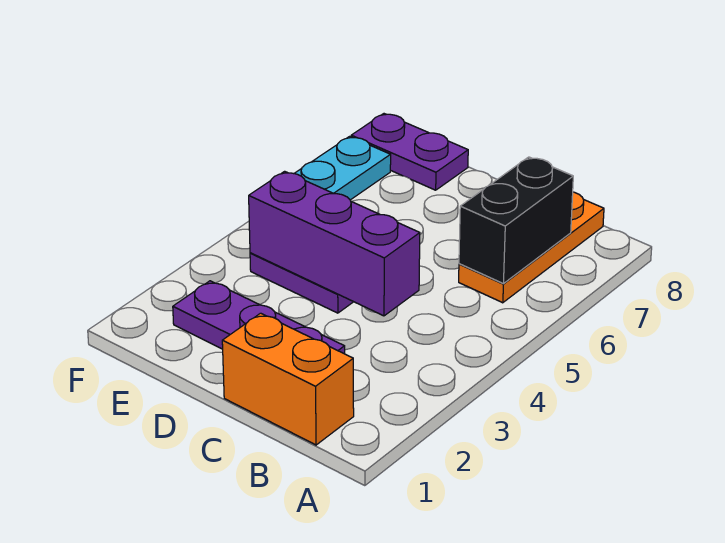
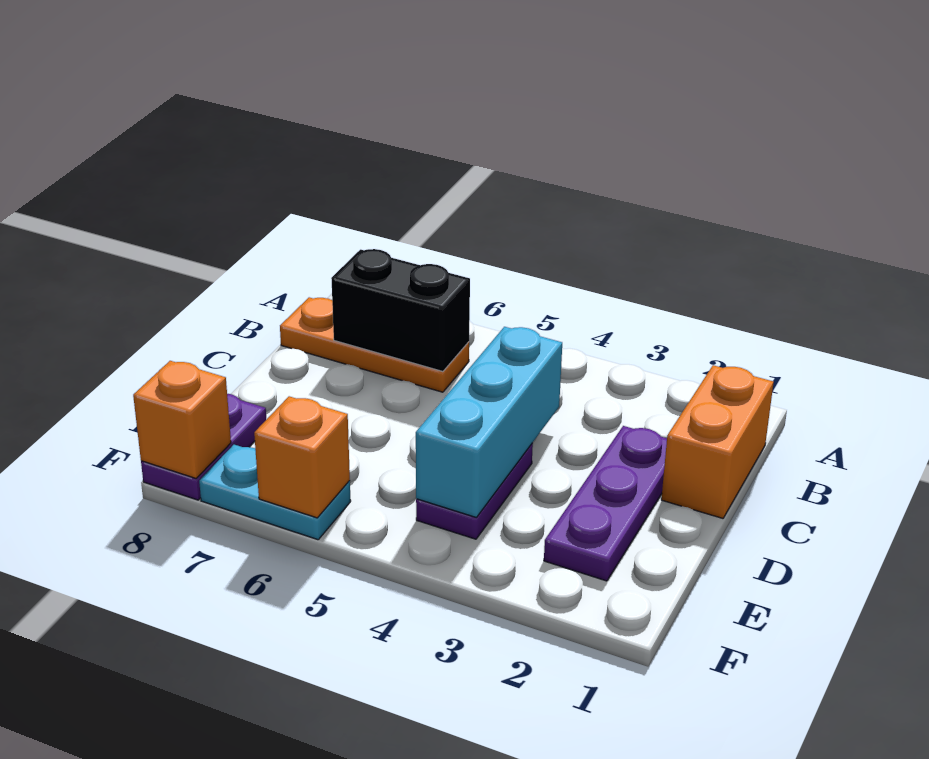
purple 1x3 brick [249,171,420,316] -> cyan 1x3 brick [416,327,562,518]
none -> orange 1x1 brick [254,396,350,518]
none -> orange 1x1 brick [133,361,231,478]

